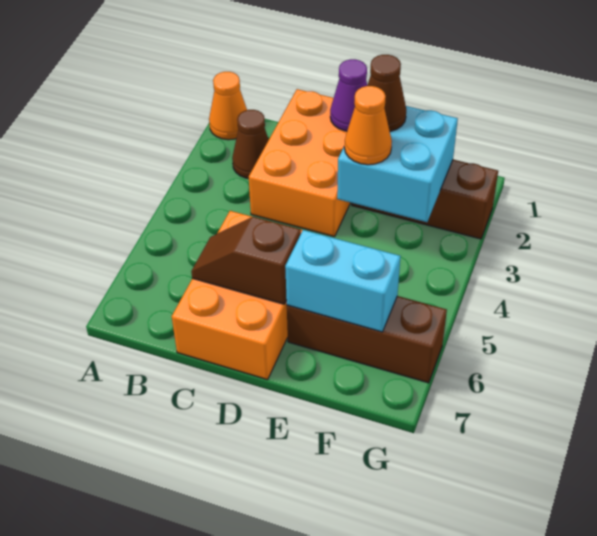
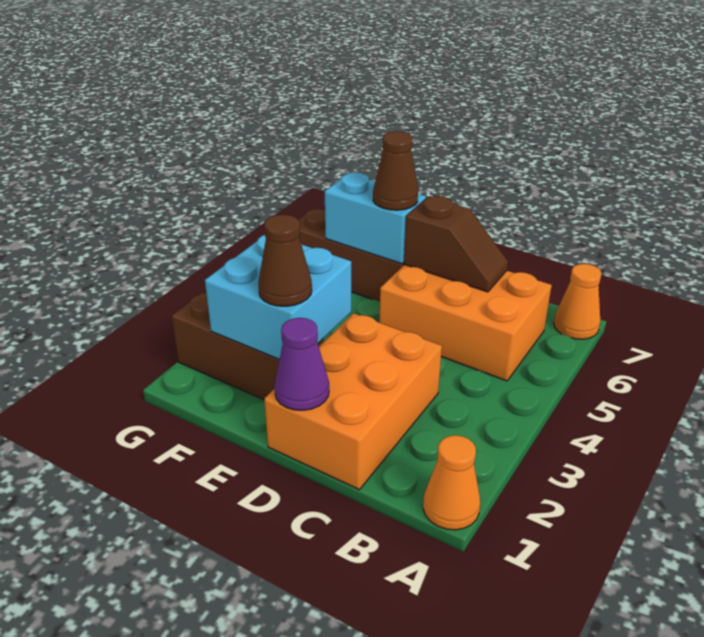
brown 1x1 cone [232,110,269,178] -> brown 1x1 cone moved to [373,131,418,210]
orange 2x3 brick [172,211,303,380] -> orange 2x3 brick turned to [380,265,552,381]
orange 1x1 cone [344,86,392,165] -> orange 1x1 cone moved to [554,264,602,339]

